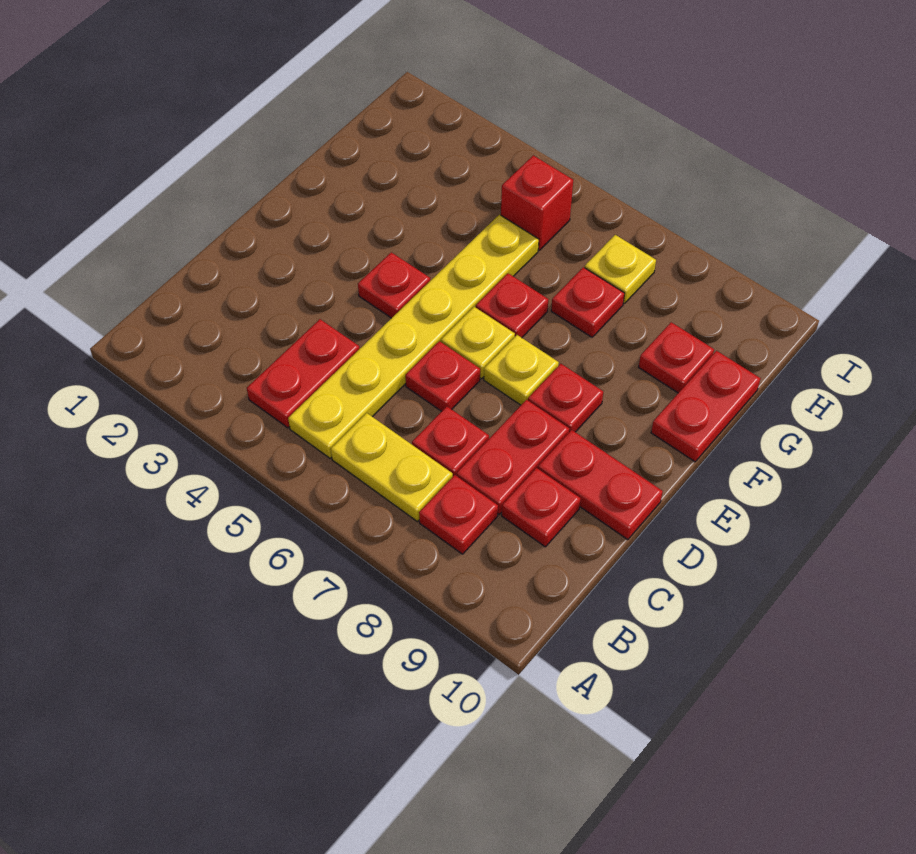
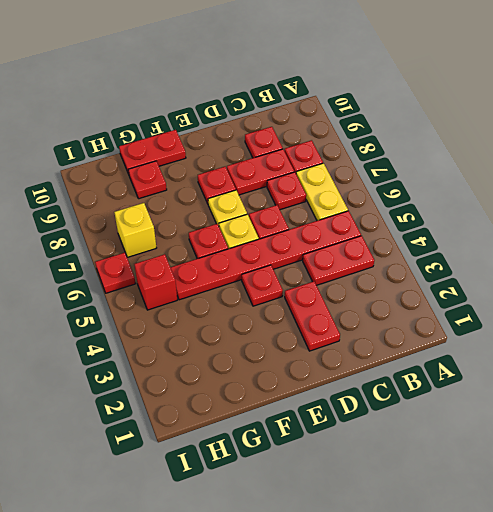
yellow 1x6 plate [288,215,539,458] -> red 1x6 plate [171,211,361,300]
red 1x2 plate [538,430,663,540] -> red 1x2 plate moved to [285,281,340,351]
red 1x1 plate [551,267,625,337] -> red 1x1 plate moved to [95,253,136,293]
yellow 1x1 plate [585,235,656,303] -> yellow 1x1 brick [114,203,156,257]

